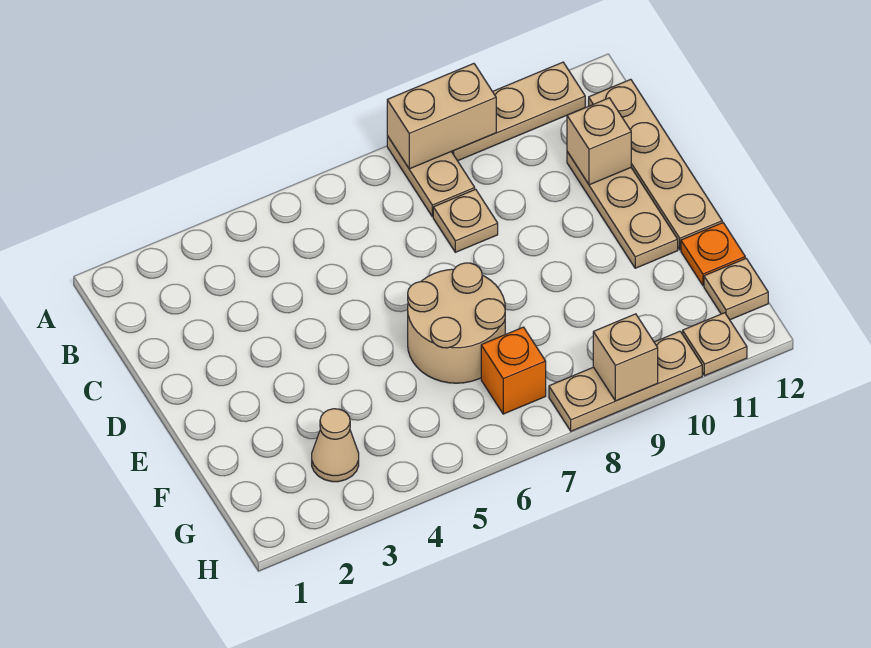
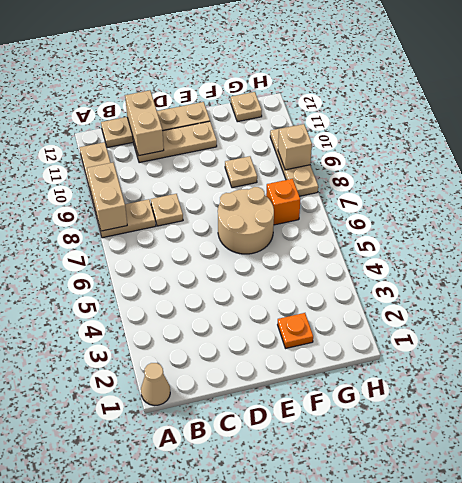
tan 1x1 brick [567,98,631,185] -> tan 1x2 brick [125,90,164,156]
orange 1x1 plate [681,223,745,285] -> orange 1x1 plate moved to [278,313,313,348]
tan 1x1 cone [312,409,359,482] -> tan 1x1 cone moved to [141,363,170,405]
tan 1x1 plate [683,313,747,376] -> tan 1x1 plate moved to [225,156,257,188]

